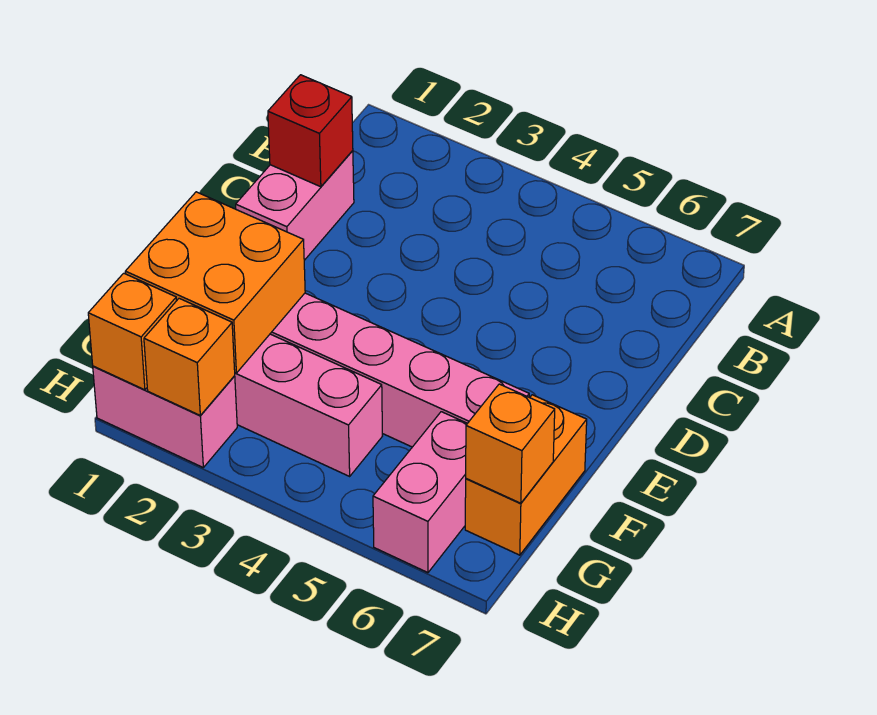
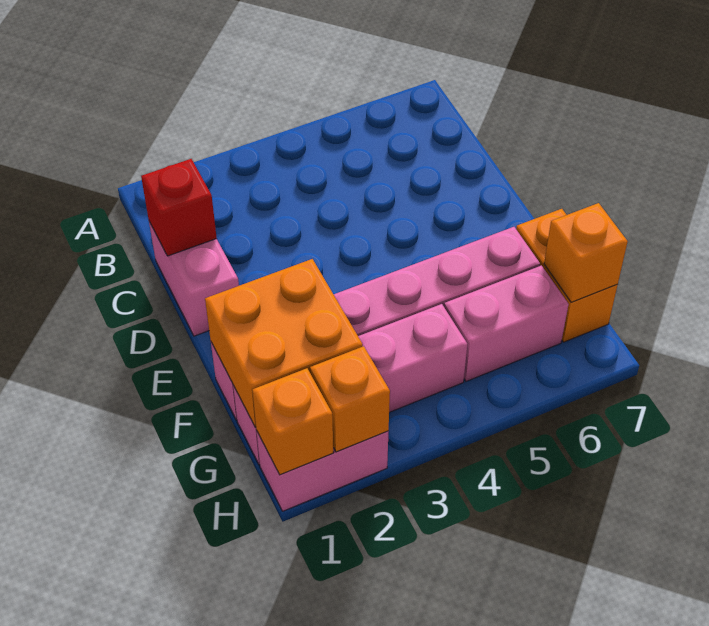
pink 1x2 brick [373,412,467,573] -> pink 1x2 brick turned to [444,266,569,381]

